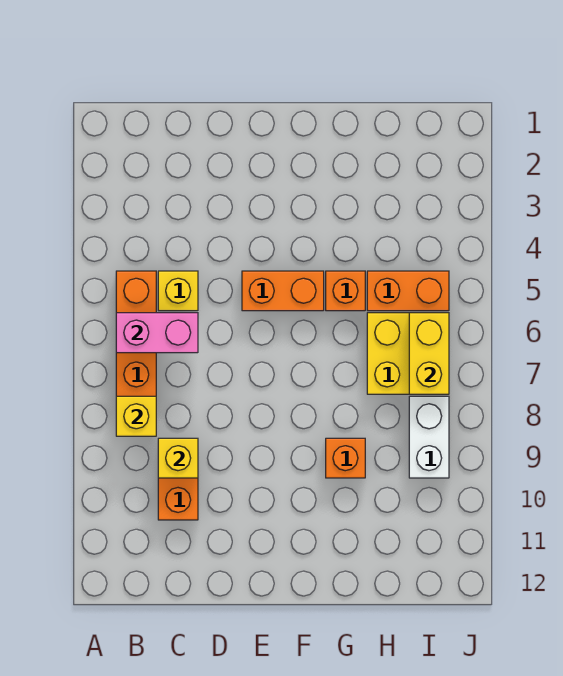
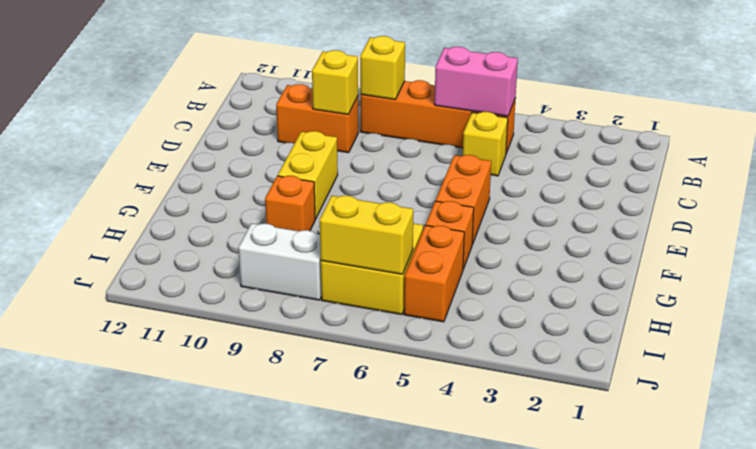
pink 1x2 brick [116,313,198,353] -> pink 1x2 brick turned to [435,47,518,116]
none -> yellow 1x2 brick [278,131,338,219]

